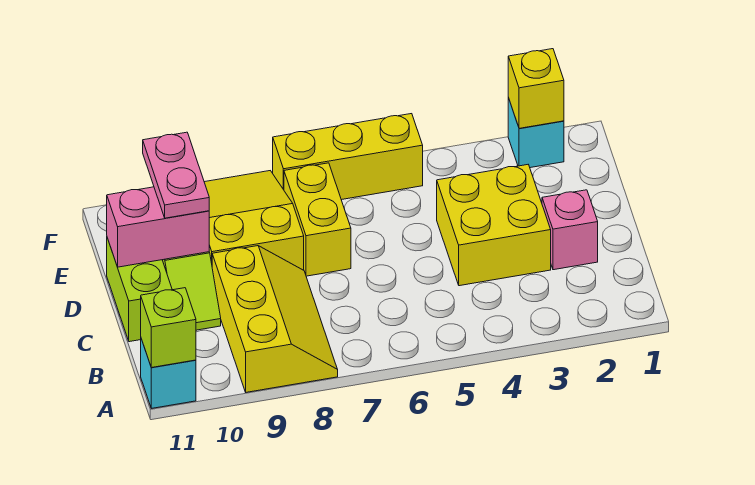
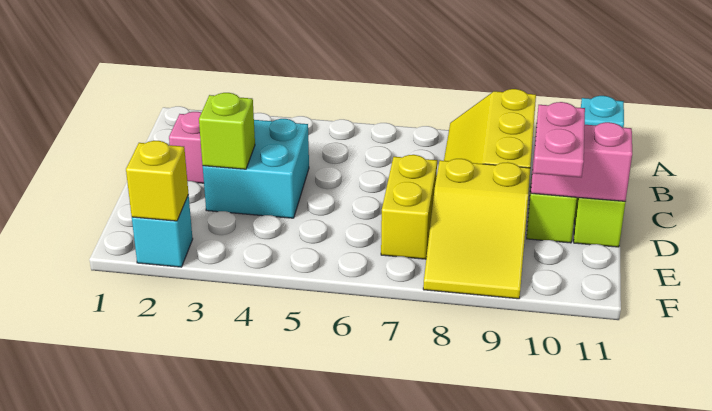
lime 1x1 brick [141,288,196,368] -> lime 1x1 brick moved to [199,93,255,169]
yellow 2x2 brick [437,165,551,286] -> cyan 2x2 brick [203,119,309,218]
yellow 1x3 brick [273,114,423,200] -> none

